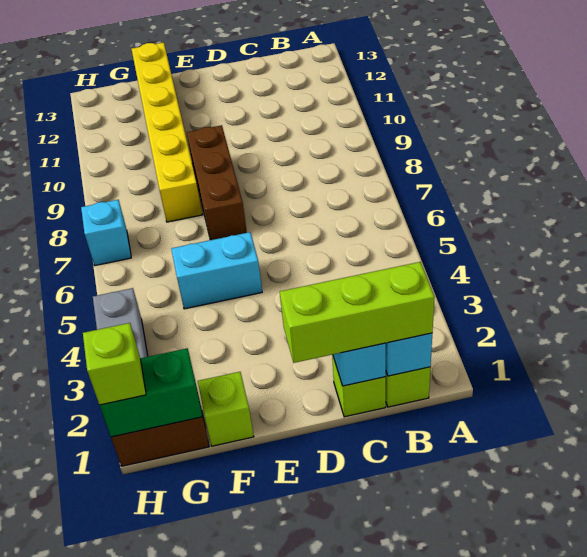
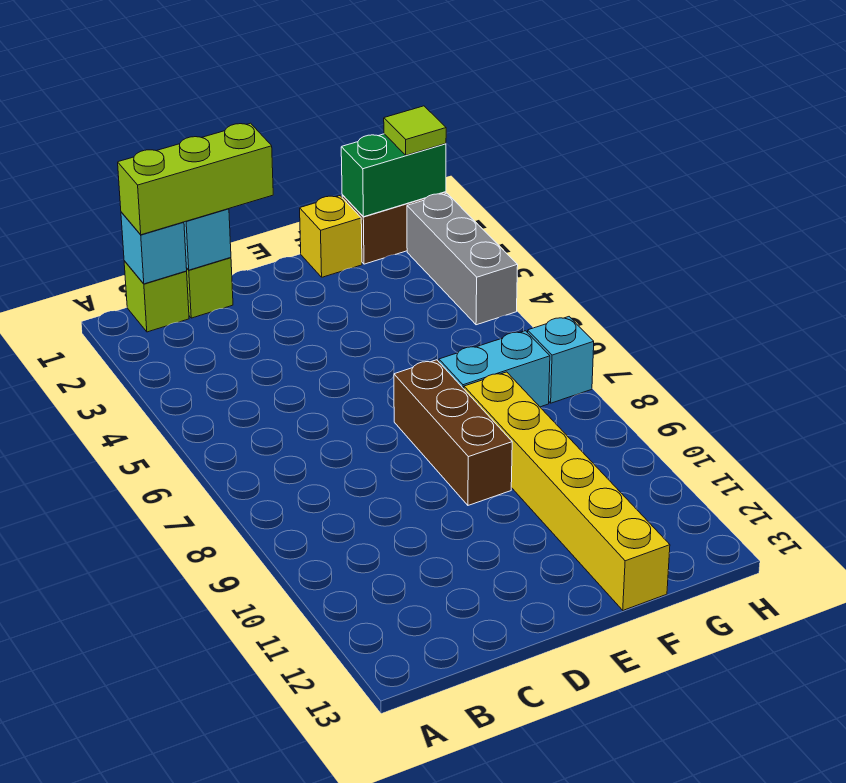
cyan 1x2 brick [171,232,262,309] -> cyan 1x2 brick moved to [439,331,550,407]
lime 1x1 brick [198,372,254,446] -> yellow 1x1 brick [300,196,362,277]
lime 1x1 brick [83,323,146,405] -> lime 1x1 tile [384,106,446,155]

